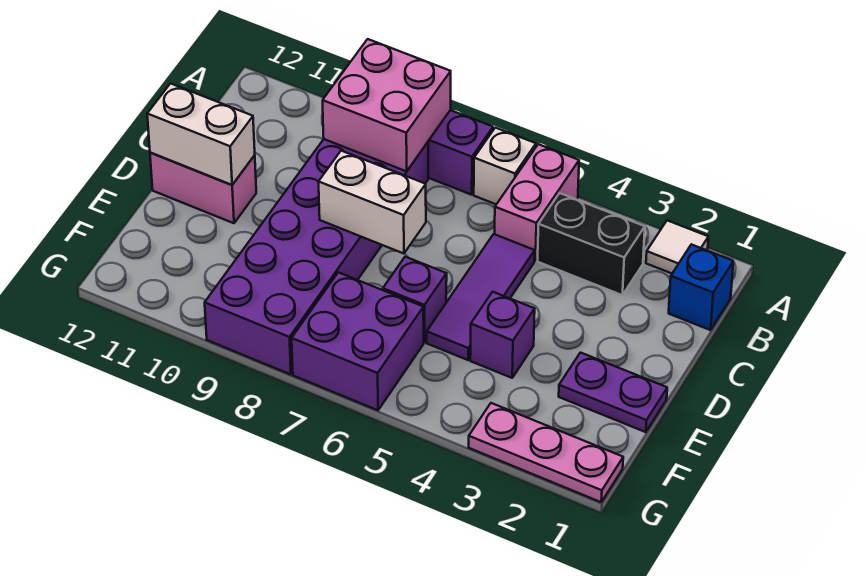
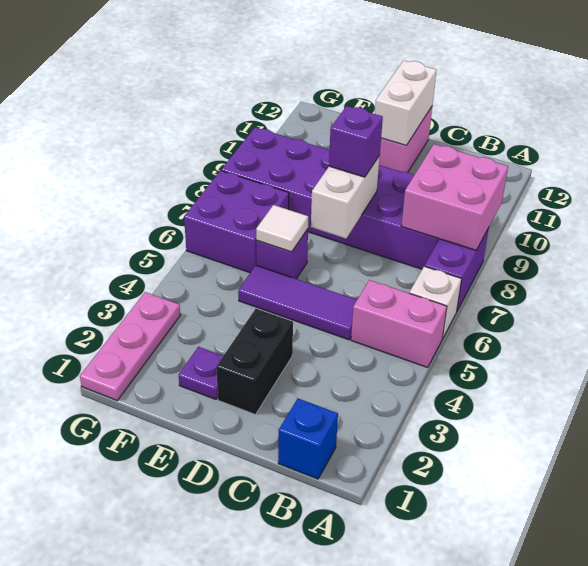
white 1x1 tile [646,220,708,273] -> white 1x1 tile moved to [256,205,308,252]
black 1x2 brick [538,193,645,295] -> black 1x2 brick moved to [216,309,293,415]
purple 1x2 plate [559,353,667,432] -> purple 1x1 plate [179,347,223,399]
purple 1x1 brick [470,292,535,378] -> purple 1x1 brick moved to [329,106,383,177]

